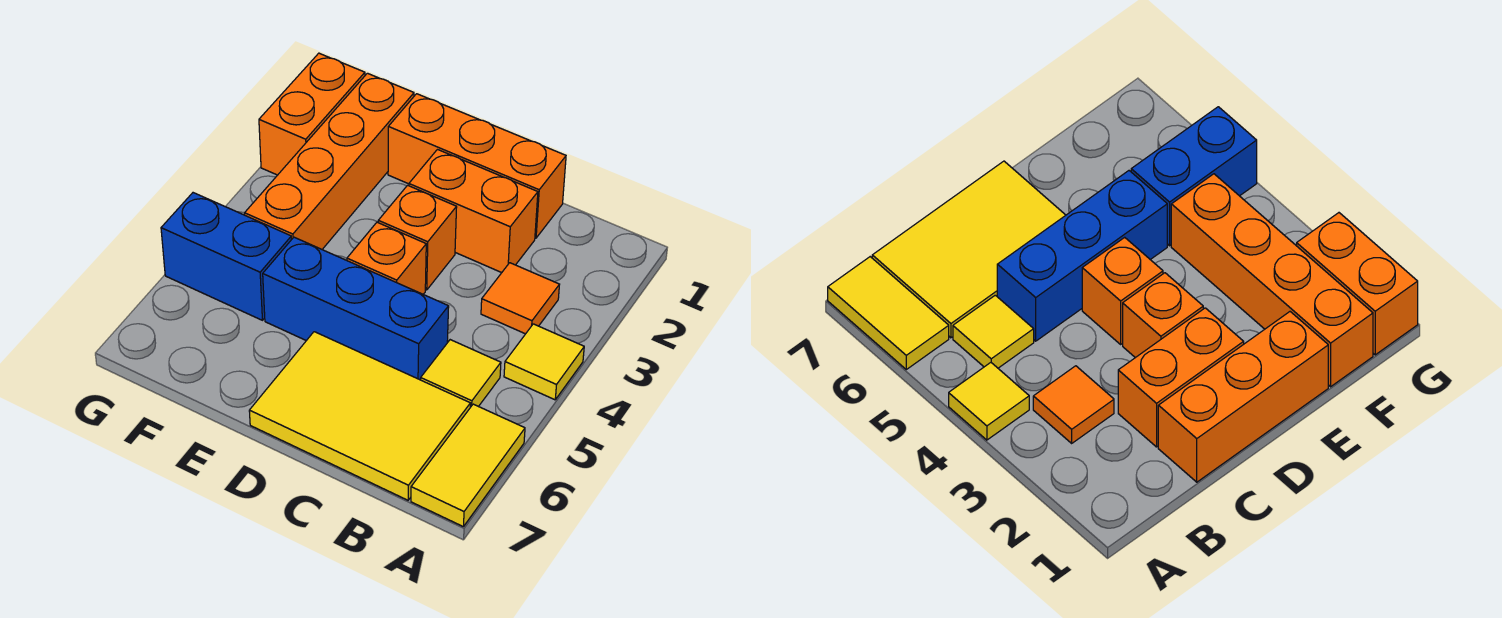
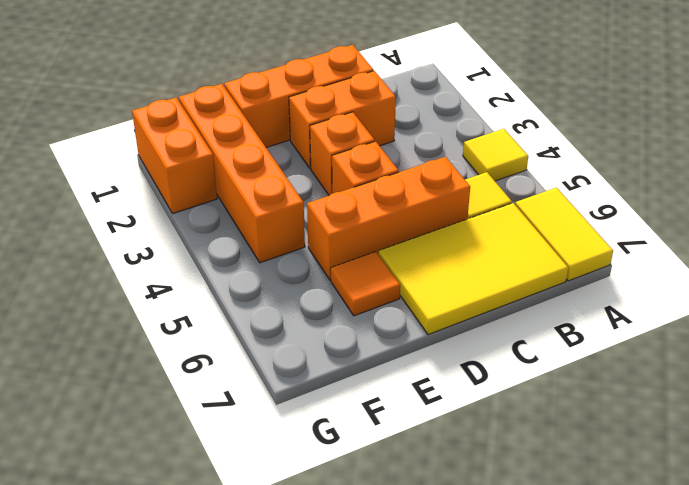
orange 1x1 tile [481,263,560,334] -> orange 1x1 tile moved to [331,252,400,316]
blue 1x3 brick [263,237,449,380] -> orange 1x3 brick [307,157,470,280]
blue 1x2 brick [161,193,291,320] -> none

